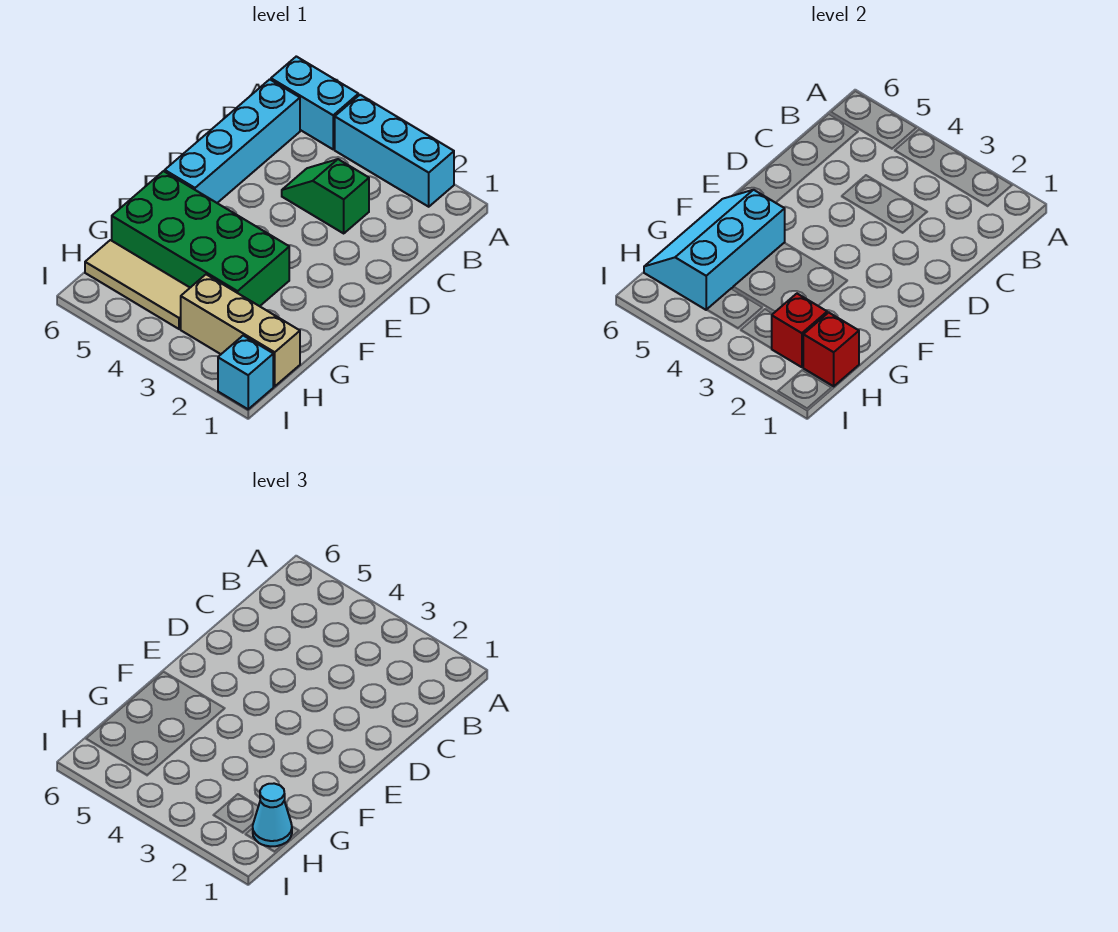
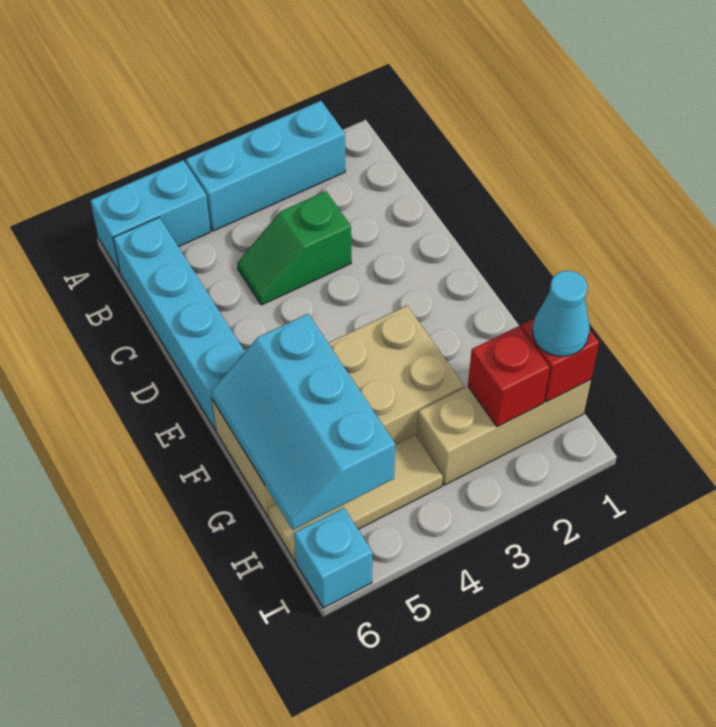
green 2x4 brick [112,171,289,306] -> tan 2x4 brick [212,306,464,516]
cyan 1x1 brick [218,336,273,409] -> cyan 1x1 brick moved to [294,508,372,608]

